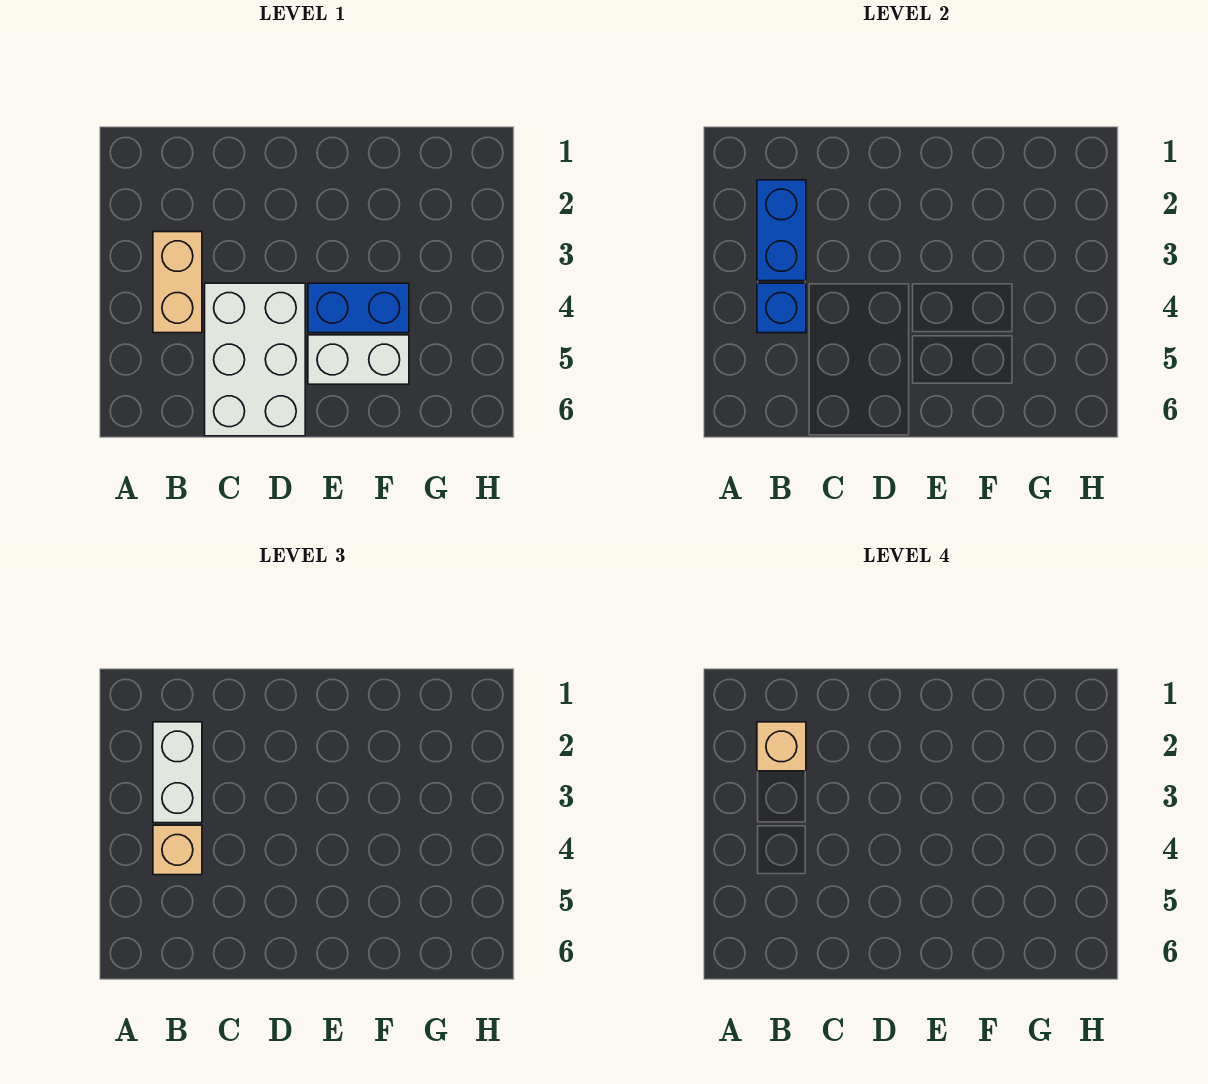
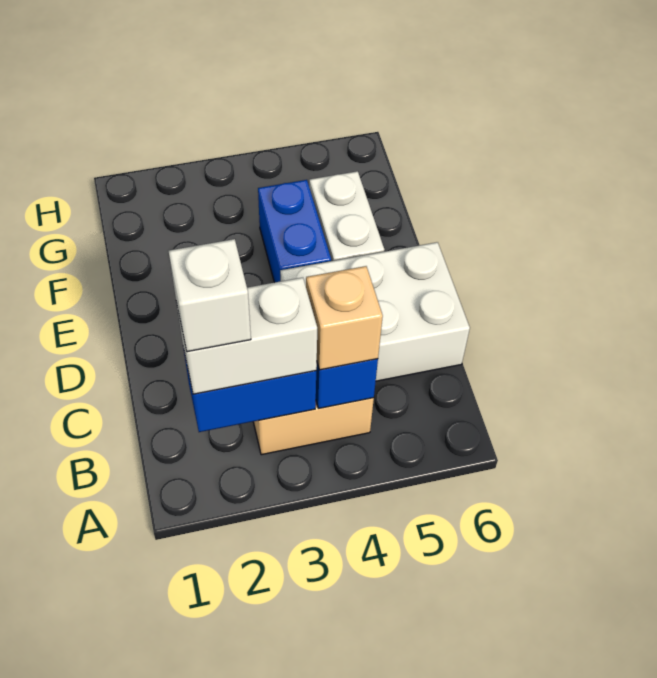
tan 1x1 brick [757,722,806,771] -> white 1x1 brick [169,239,251,352]

